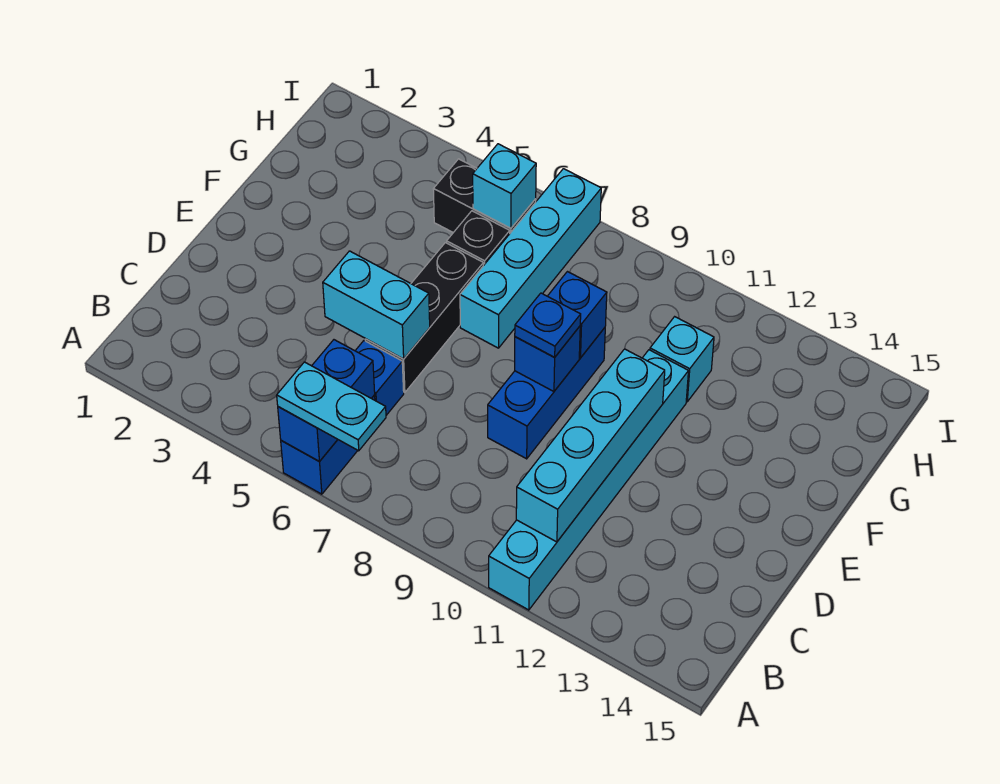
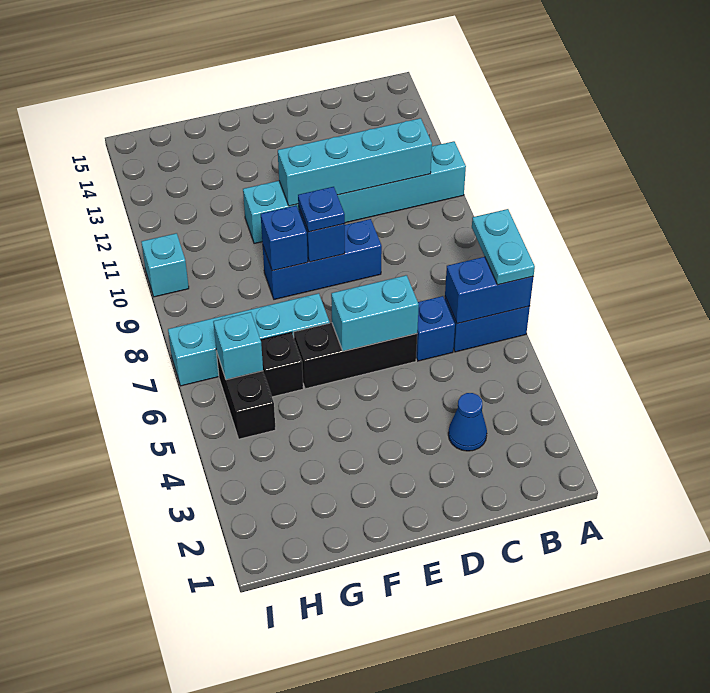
none -> blue 1x1 cone [448,393,487,451]
cyan 1x2 brick [323,251,430,359] -> cyan 1x2 brick turned to [331,275,419,351]
cyan 1x1 brick [650,317,714,402] -> cyan 1x1 brick moved to [141,233,189,297]

